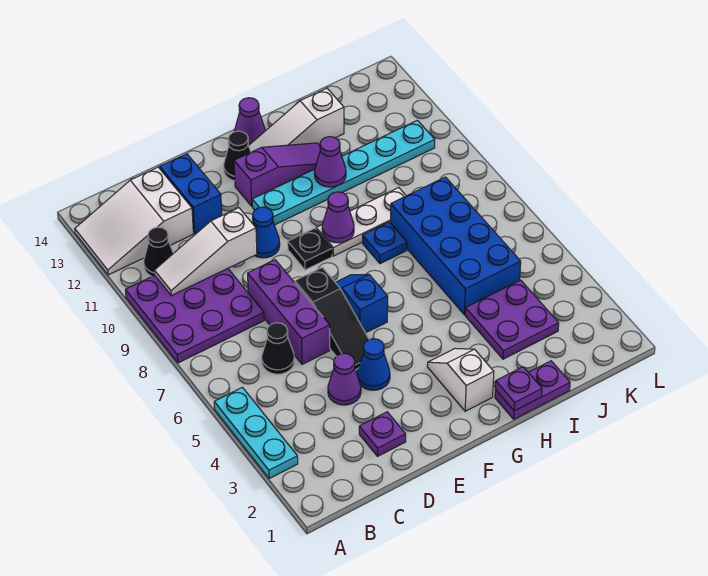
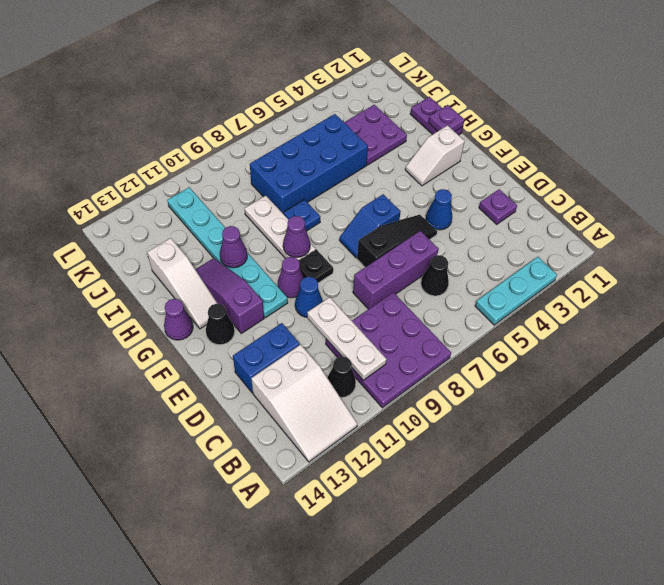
white 1x3 slope [154,208,257,296] -> white 1x3 plate [307,297,387,380]
purple 1x1 cone [328,353,361,405] -> purple 1x1 cone moved to [278,257,304,298]

